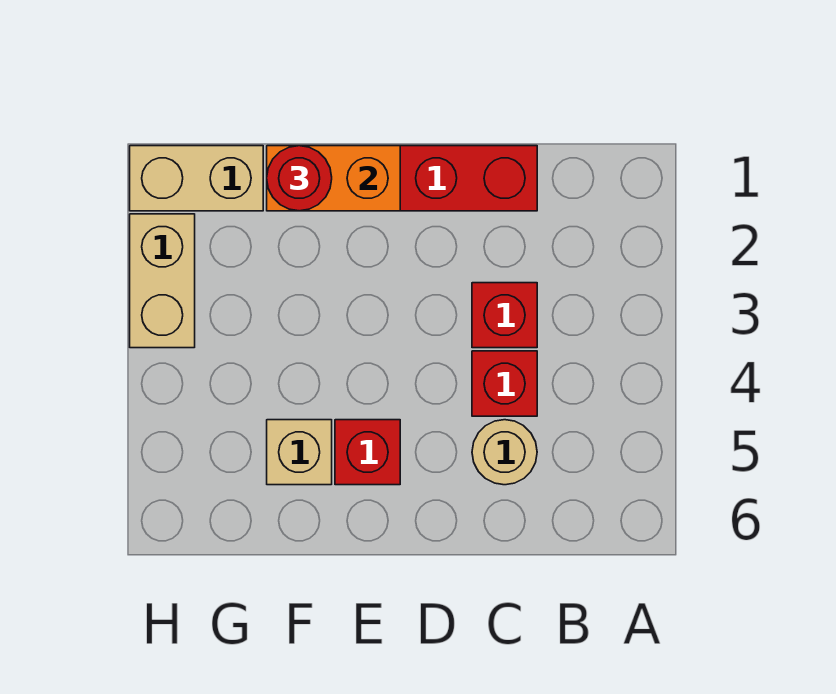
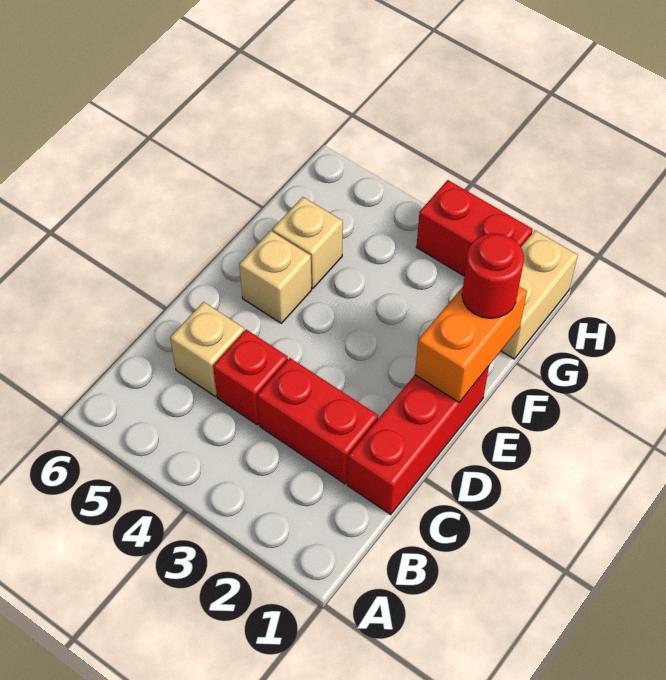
red 1x1 brick [472,283,537,348] -> red 1x2 brick [257,358,378,484]
tan 1x1 round brick [472,420,537,485] -> tan 1x1 brick [170,302,244,396]
red 1x1 brick [335,420,400,485] -> tan 1x1 brick [239,231,312,323]
tan 1x2 brick [130,214,195,348] -> red 1x2 brick [417,180,533,276]

